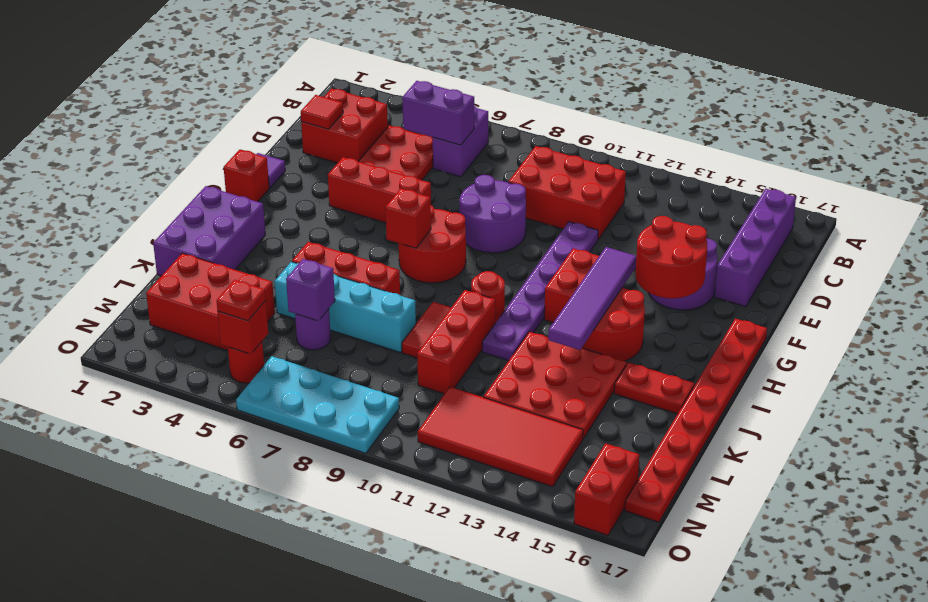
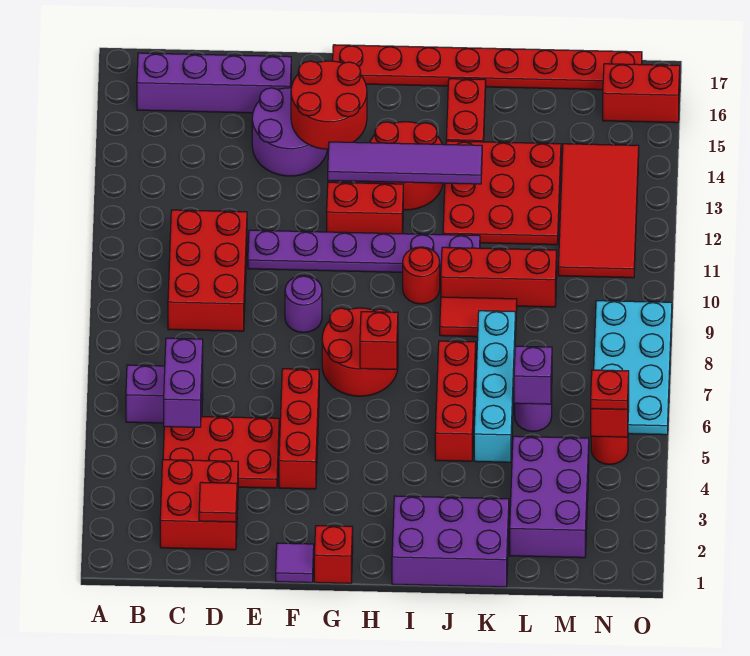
purple 2x2 round brick [460,175,526,253] -> purple 1x1 round brick [285,276,322,333]
red 2x3 brick [146,253,275,350] -> purple 2x3 brick [510,436,589,558]

